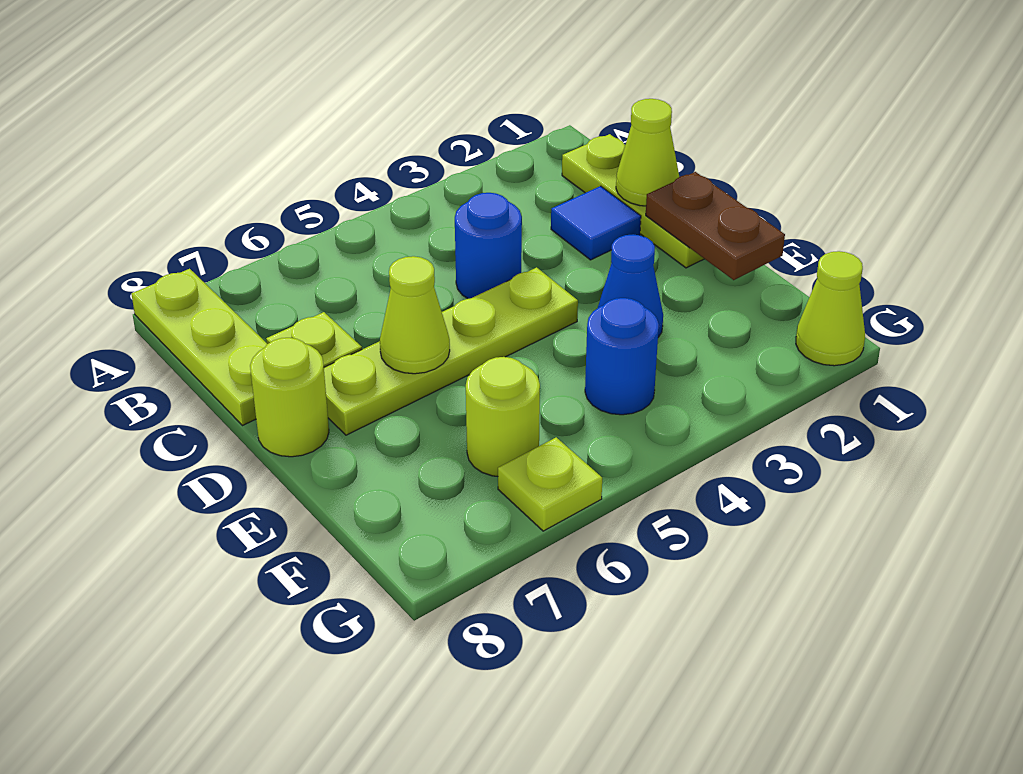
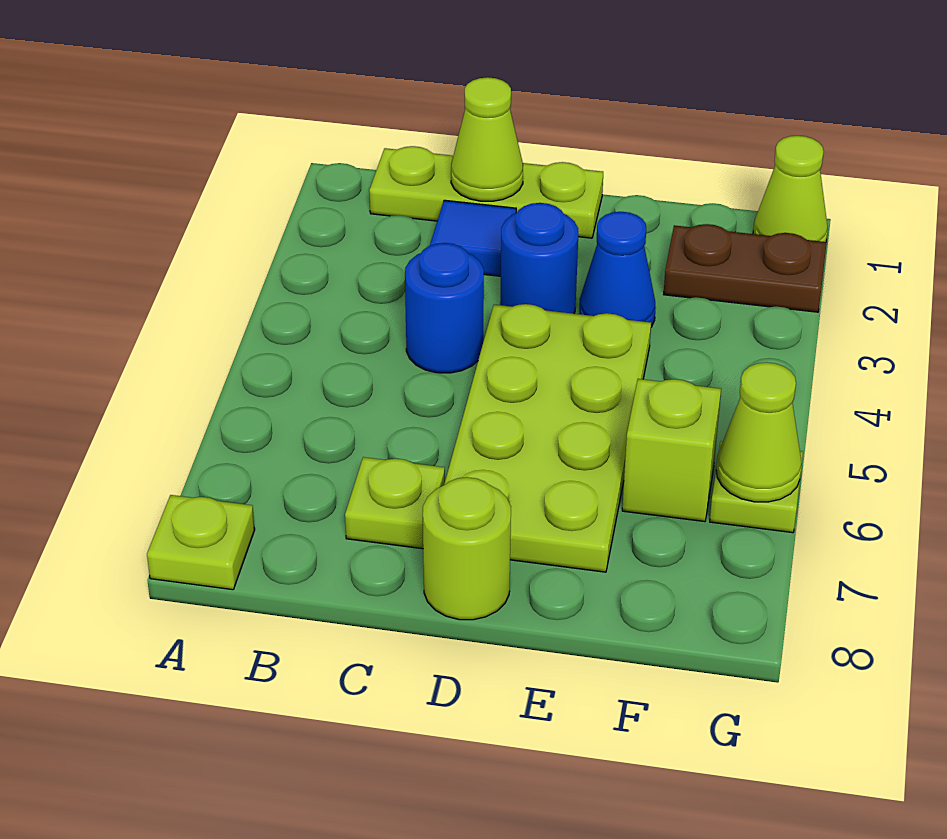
lime 1x3 plate [131,269,267,426] -> lime 1x1 plate [147,495,255,590]
brown 1x2 plate [646,172,785,280] -> brown 1x2 plate moved to [664,224,827,312]
lime 1x4 plate [324,267,578,435] -> lime 2x4 plate [444,304,651,572]
lime 1x1 cone [380,256,450,374] -> lime 1x1 cone moved to [716,362,802,502]
blue 1x1 round brick [585,298,659,415] -> blue 1x1 round brick moved to [500,203,578,314]
lime 1x1 round brick [466,357,540,476] -> lime 1x1 brick [622,379,721,522]

